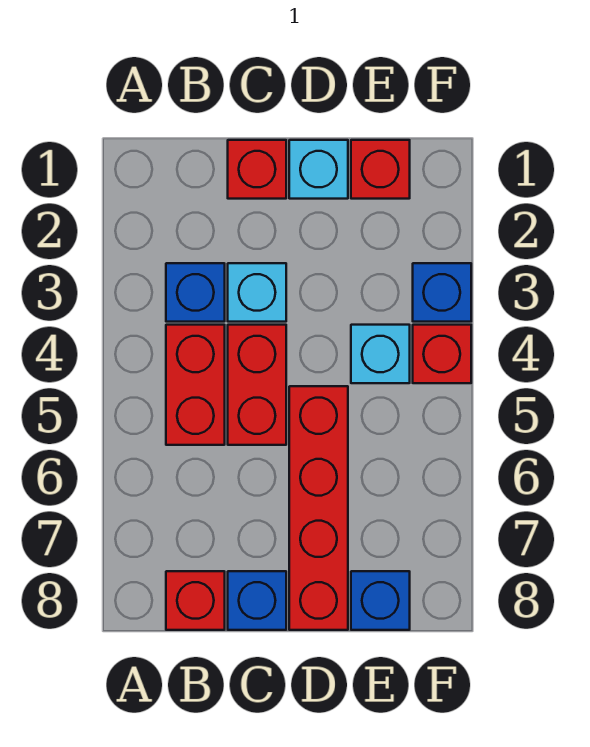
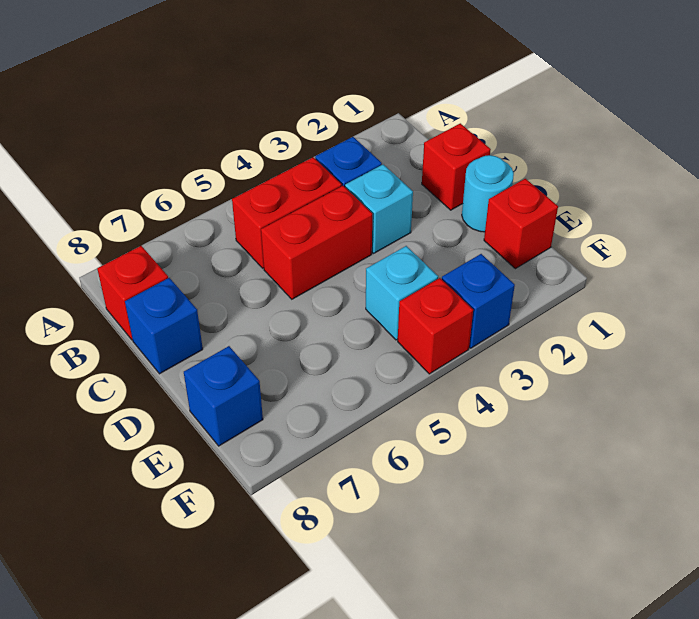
cyan 1x1 brick [289,140,348,199] -> cyan 1x1 round brick [462,155,514,232]
red 1x4 brick [289,386,348,630] -> none

